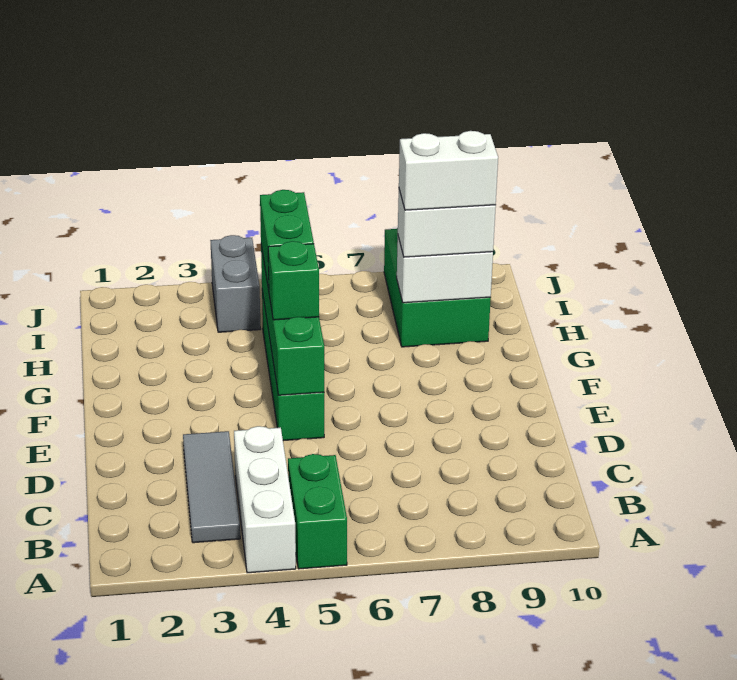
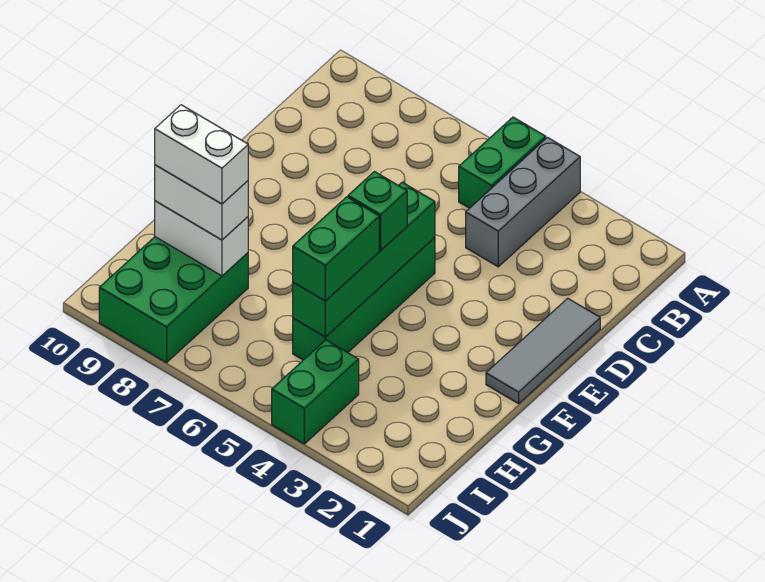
white 1x3 brick [234,426,296,573] -> grey 1x3 brick [466,137,580,267]
grey 1x3 tile [183,431,240,543] -> grey 1x3 tile moved to [486,298,600,404]
grey 1x2 brick [210,235,260,332] -> green 1x2 brick [272,340,359,444]

